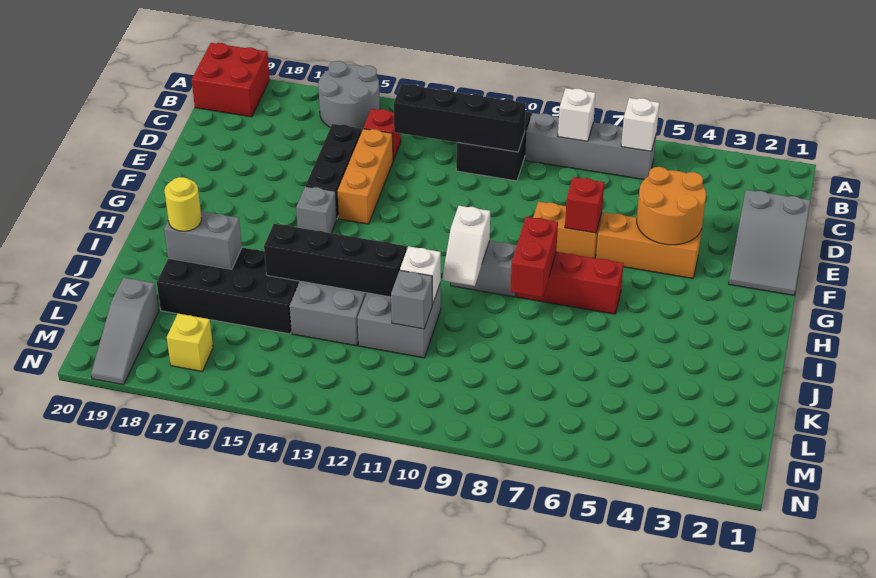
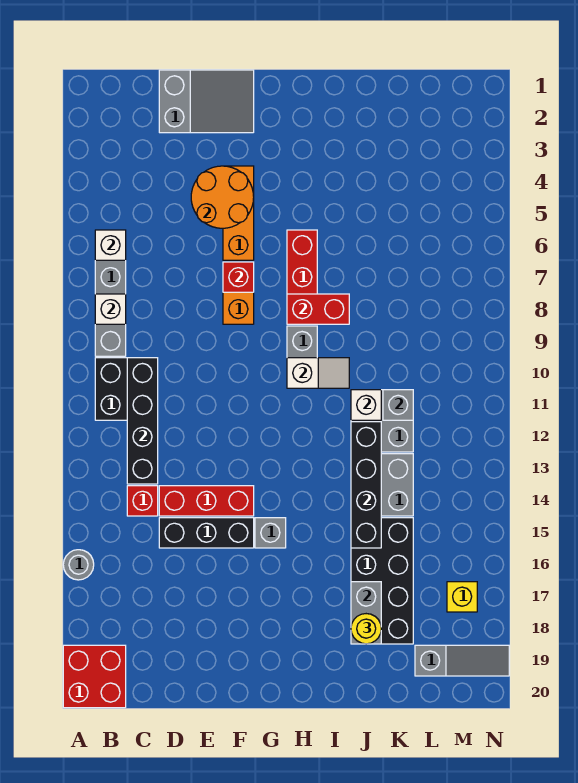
grey 2x2 round brick [318,61,380,130] -> grey 1x1 round brick [63,550,94,580]
orange 1x3 brick [337,129,393,224] -> red 1x3 brick [159,486,254,516]

